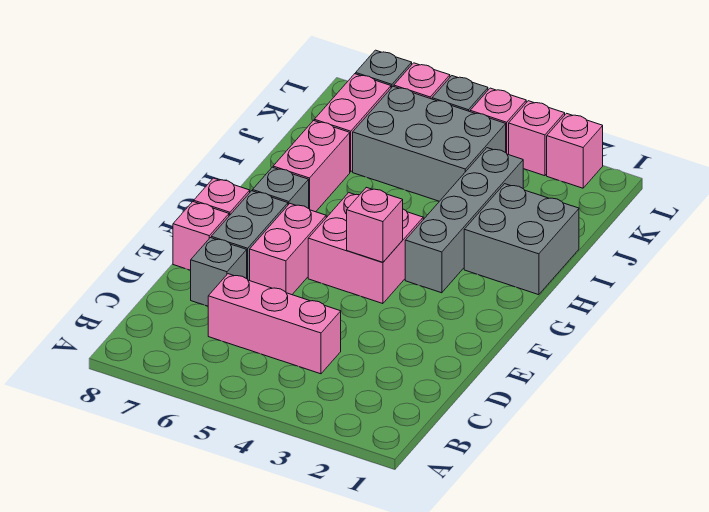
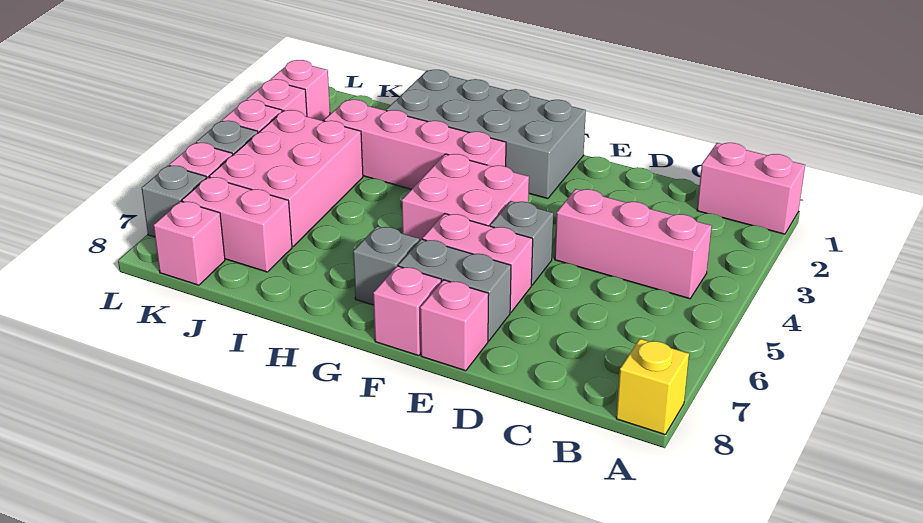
none -> yellow 1x1 brick [616,339,689,434]
pink 1x3 brick [208,274,341,374] -> pink 1x3 brick turned to [555,189,712,299]
grey 1x1 brick [191,238,247,306] -> grey 1x1 brick moved to [490,201,553,285]
pink 1x1 brick [347,187,403,262] -> pink 1x1 brick moved to [154,201,225,285]
grey 1x4 brick [405,148,523,293] -> pink 1x4 brick [324,100,506,189]
grey 2x2 brick [464,184,579,295] -> grey 2x4 brick [386,70,586,199]
pink 1x2 brick [273,121,350,212] -> pink 1x2 brick moved to [697,143,805,234]
grey 2x3 brick [353,86,506,201] -> pink 2x3 brick [209,110,363,246]

